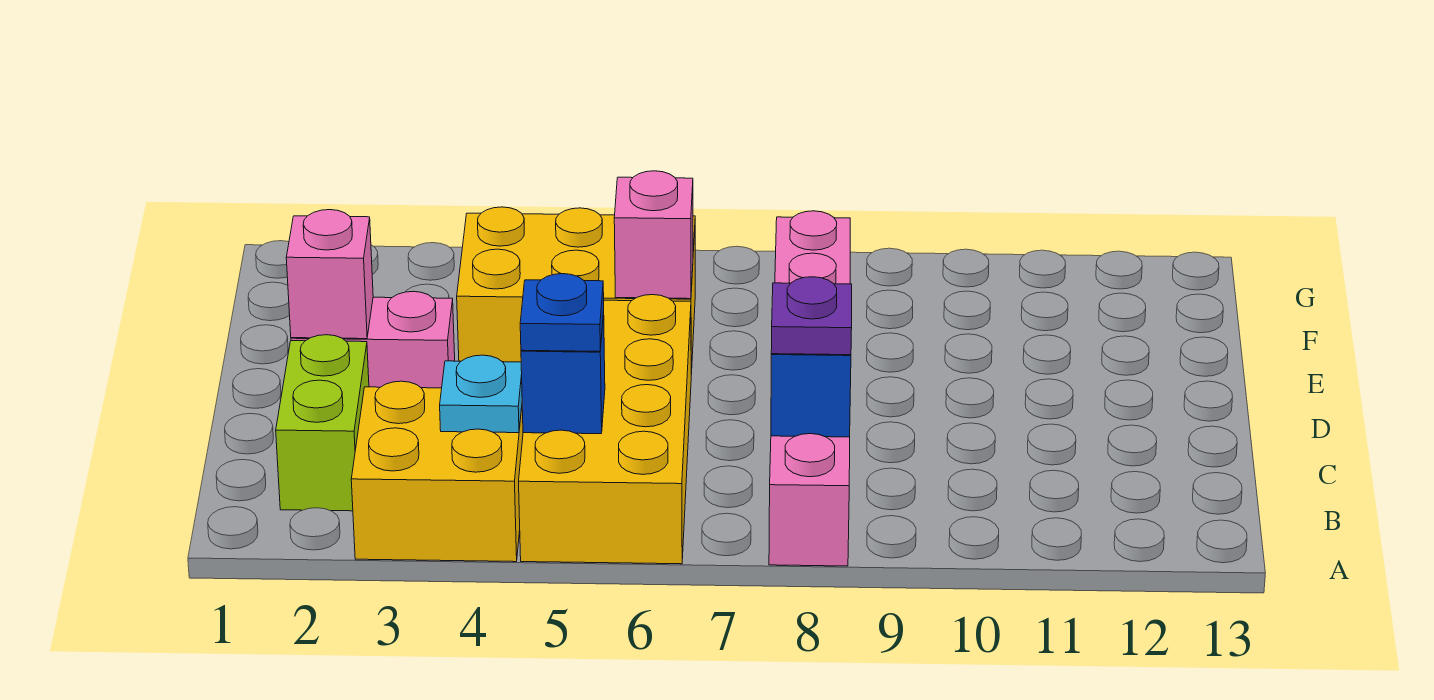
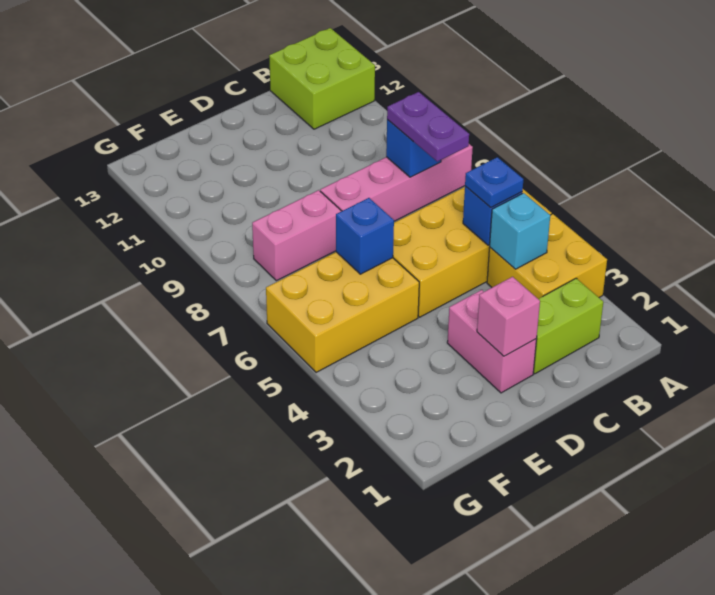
none -> lime 2x2 brick [269,28,375,129]
cyan 1x1 plate [440,355,522,433] -> cyan 1x1 brick [490,193,550,269]
purple 1x1 plate [771,277,852,355] -> purple 1x2 plate [387,92,469,162]
yellow 2x3 brick [457,207,695,374] -> yellow 2x3 brick turned to [266,252,419,372]
pink 1x1 brick [614,171,693,299] -> blue 1x1 brick [336,198,394,274]

